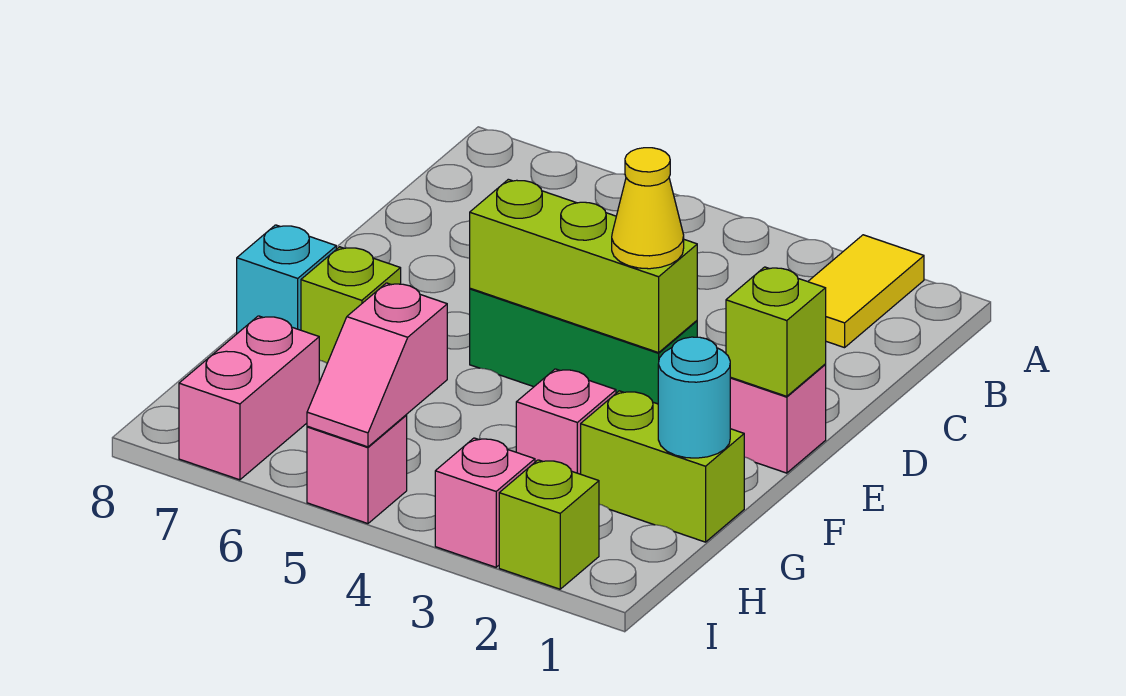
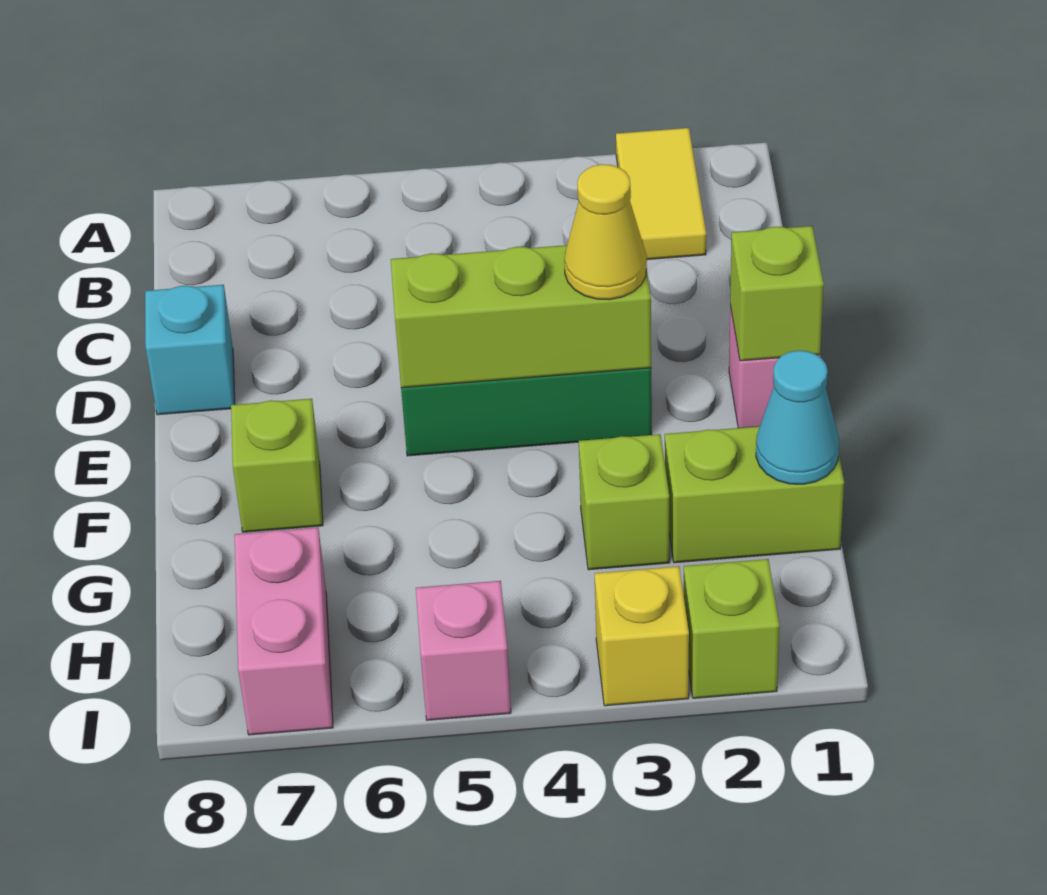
cyan 1x1 brick [237,225,336,333] -> cyan 1x1 brick moved to [145,285,235,415]
cyan 1x1 round brick [658,337,730,458] -> cyan 1x1 cone [756,351,839,484]
pink 1x1 brick [516,369,616,474] -> lime 1x1 brick [579,434,670,570]
pink 1x2 slope [307,283,447,447] -> none
pink 1x1 brick [435,438,535,567] -> yellow 1x1 brick [595,566,689,706]

